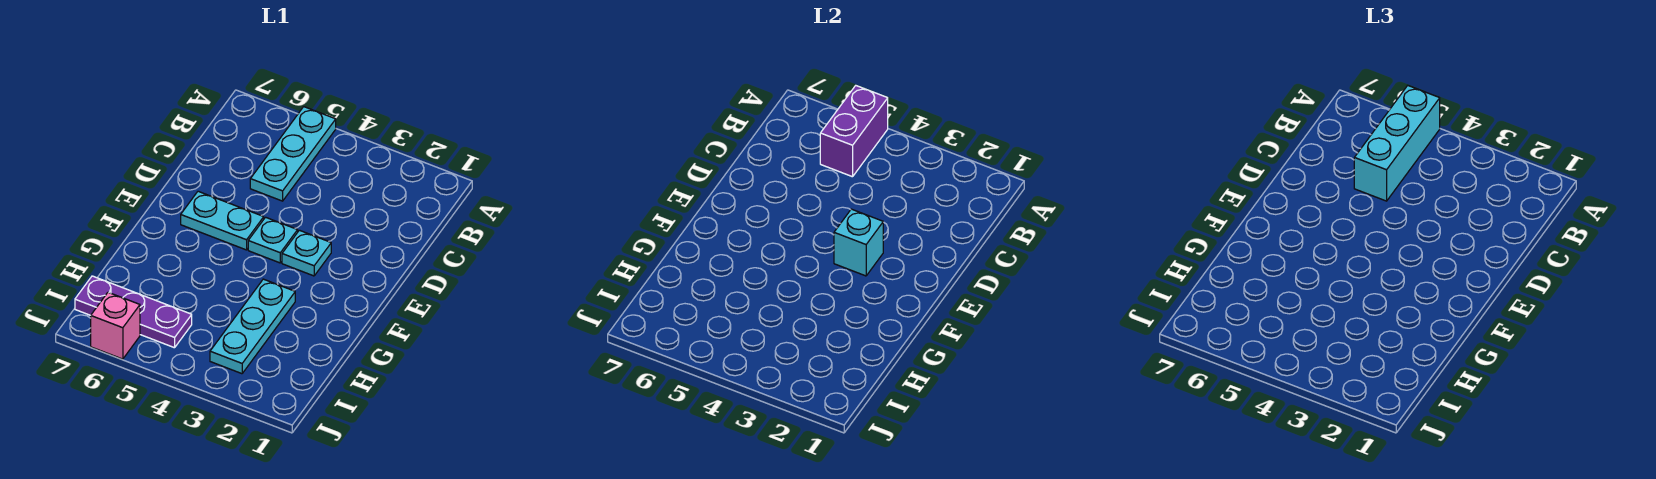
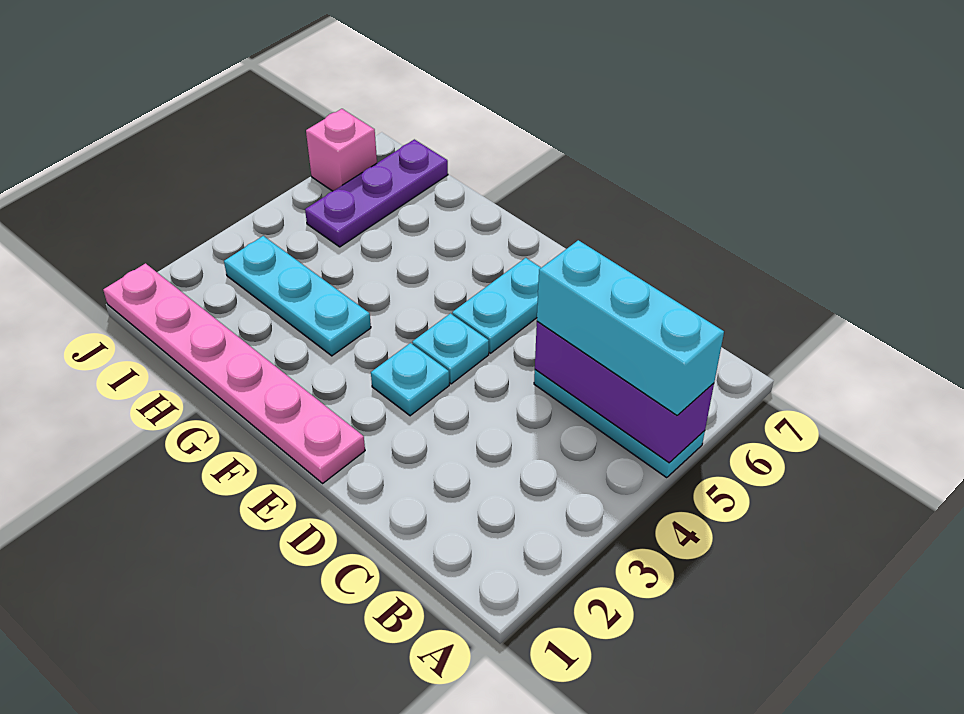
purple 1x2 brick [820,86,888,177] -> purple 1x3 brick [535,321,714,463]
none -> pink 1x6 plate [103,263,365,483]
cyan 1x1 brick [834,209,883,276] -> none

